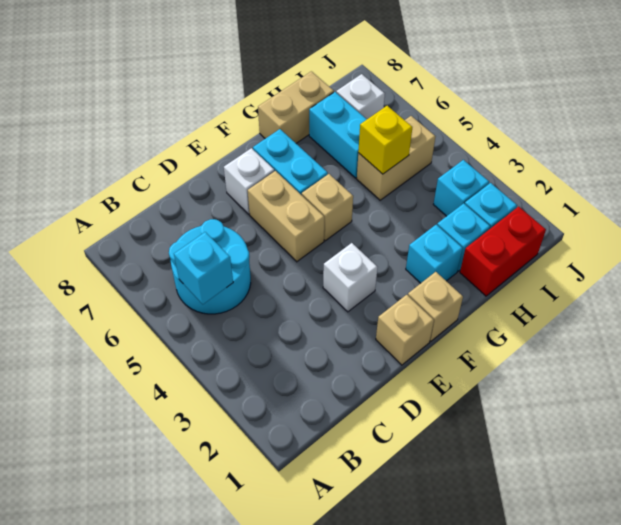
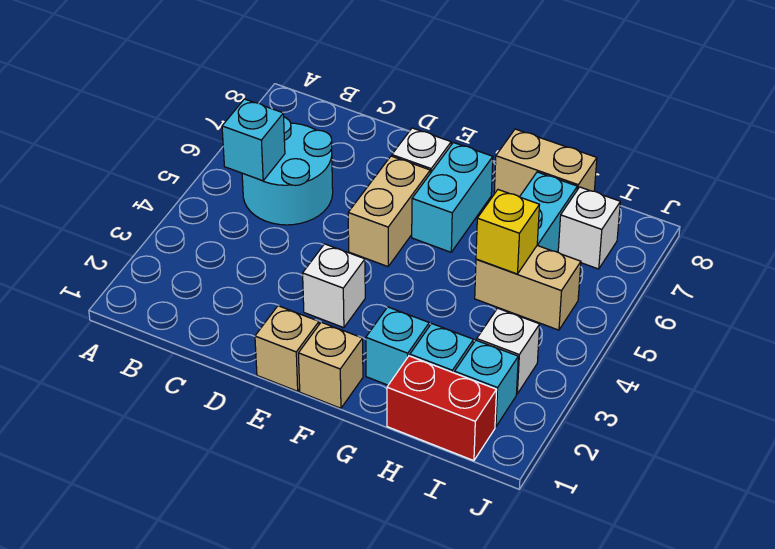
tan 1x1 brick [302,174,353,241] -> none
cyan 1x1 brick [433,160,489,216] -> white 1x1 brick [477,308,540,394]

